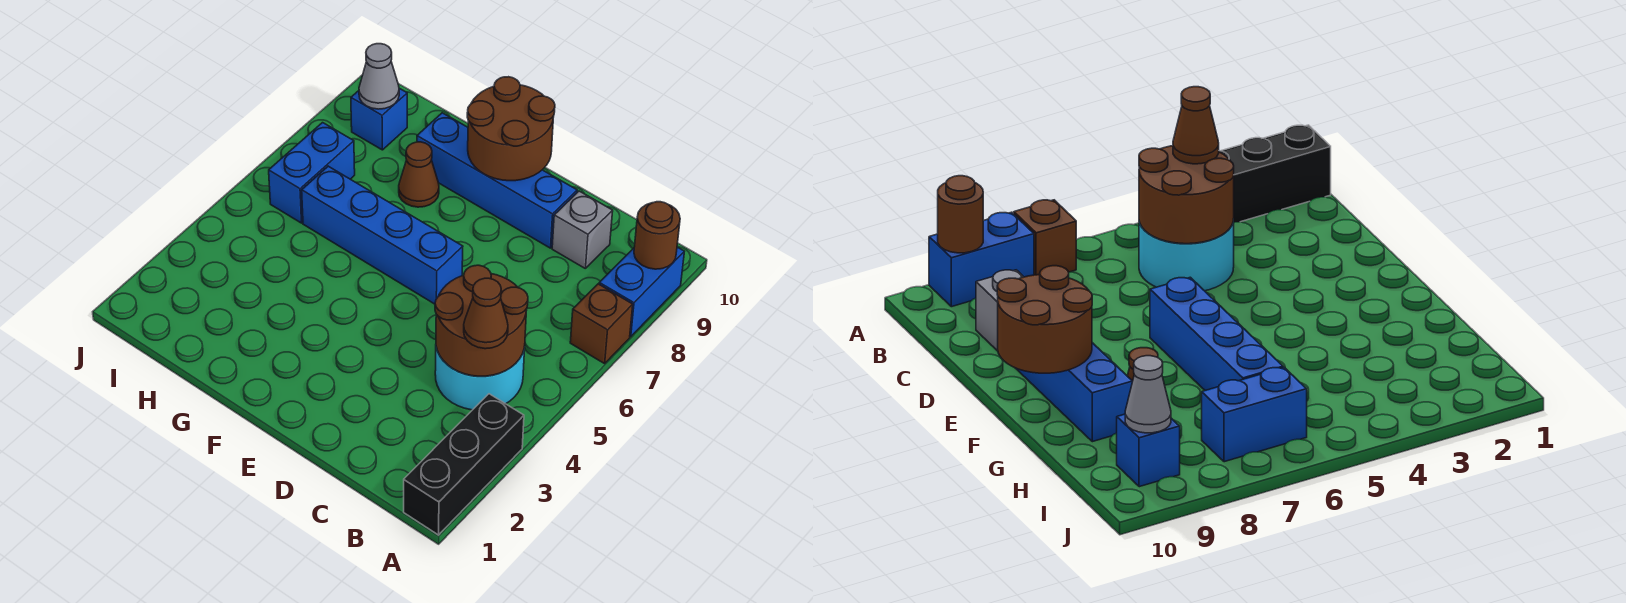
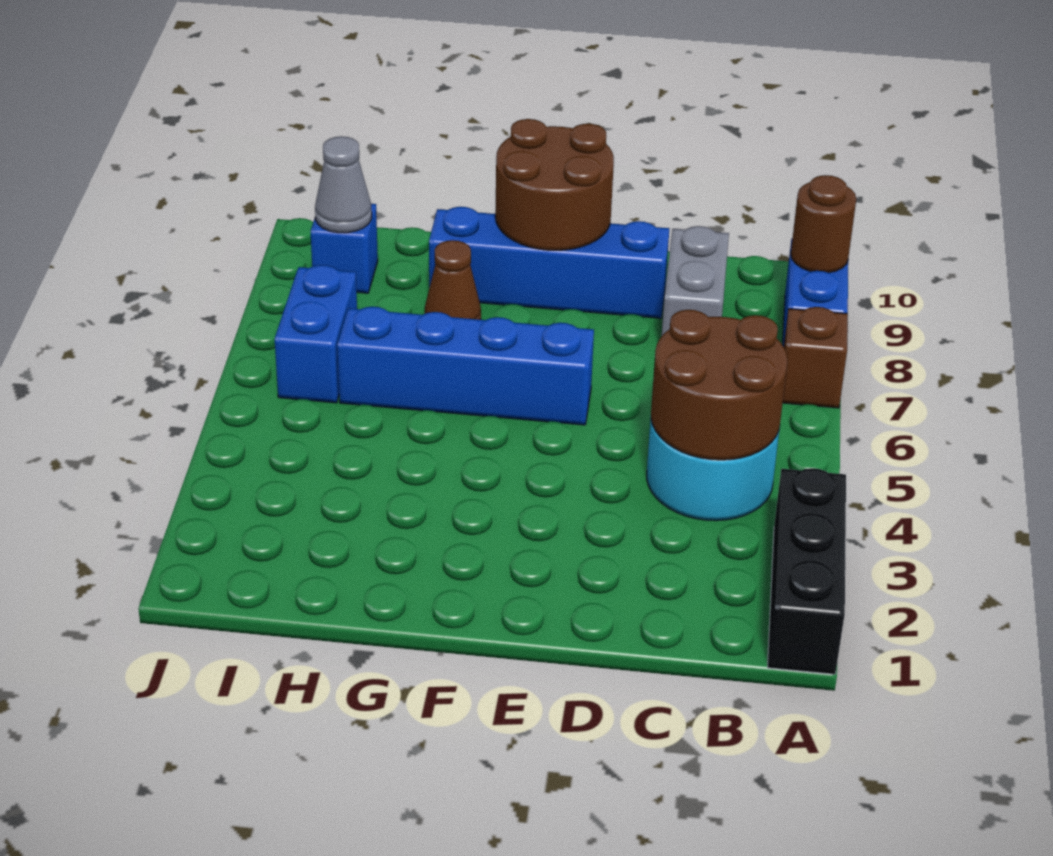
brown 1x1 cone [464,278,508,349] -> none
grey 1x1 brick [552,191,613,268] -> grey 1x2 brick [662,226,729,336]

